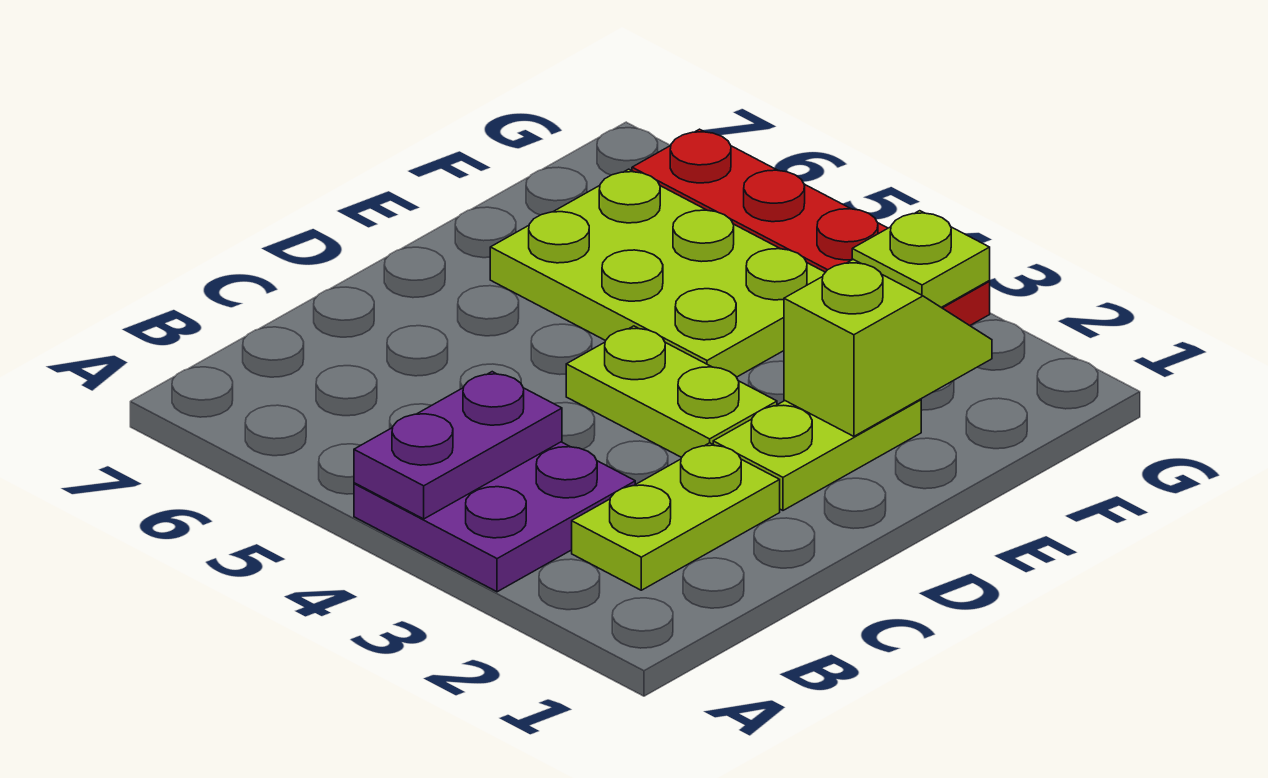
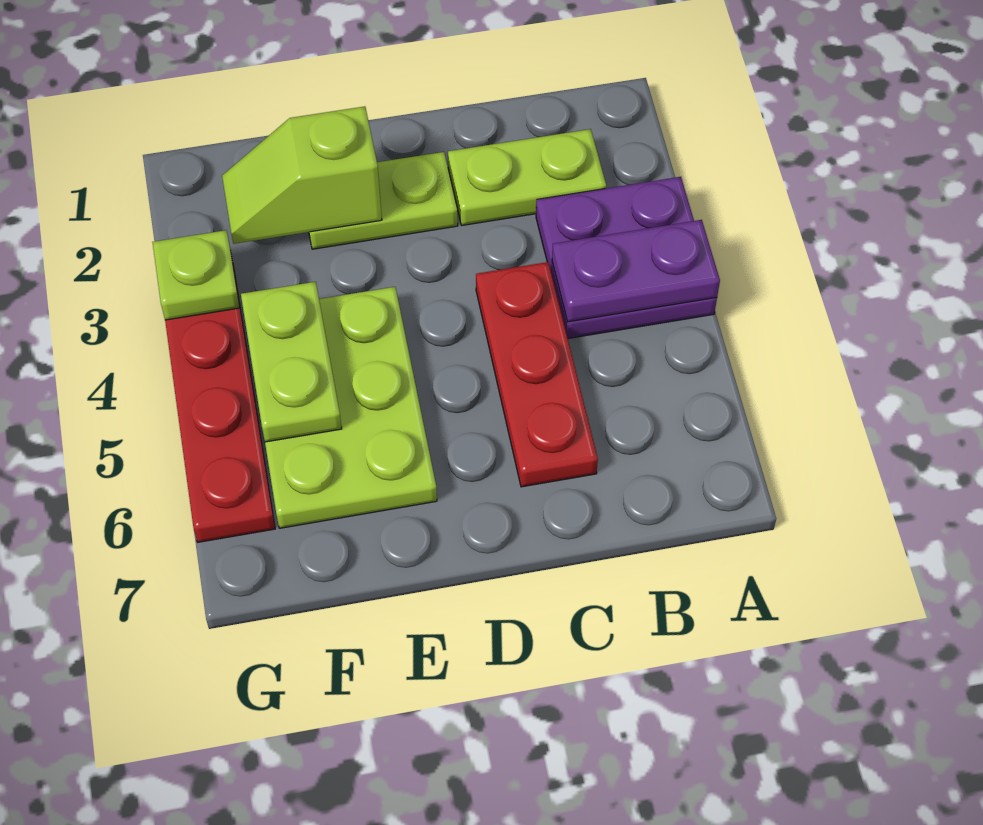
none -> red 1x3 plate [476,262,598,487]
lime 1x2 plate [566,326,777,457] -> lime 1x2 plate moved to [241,282,342,442]

